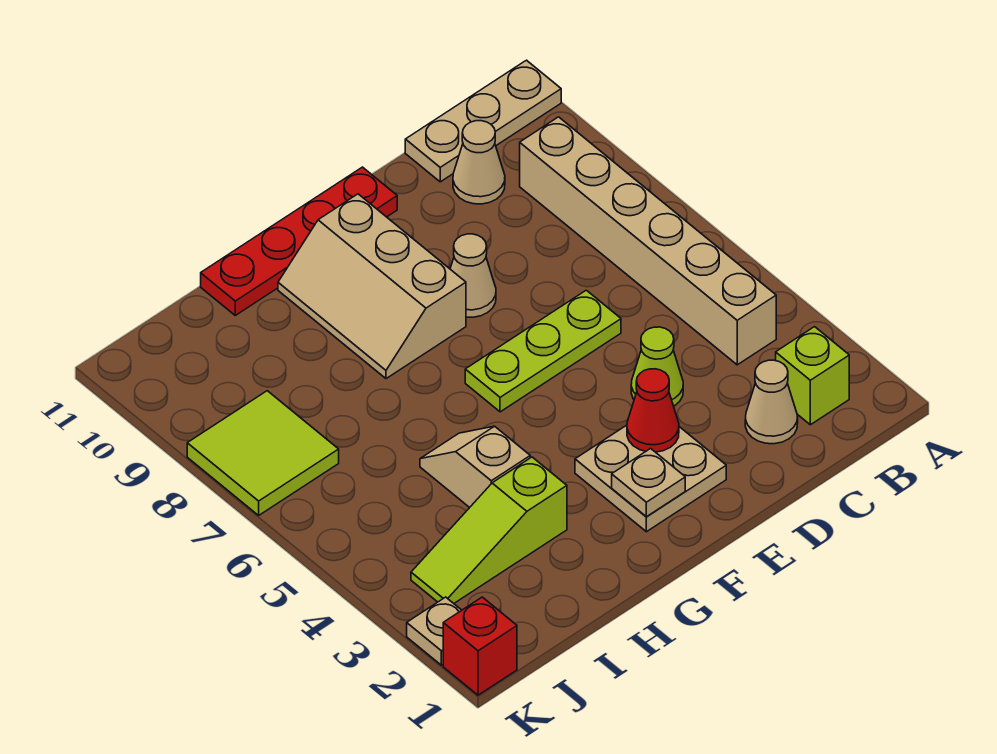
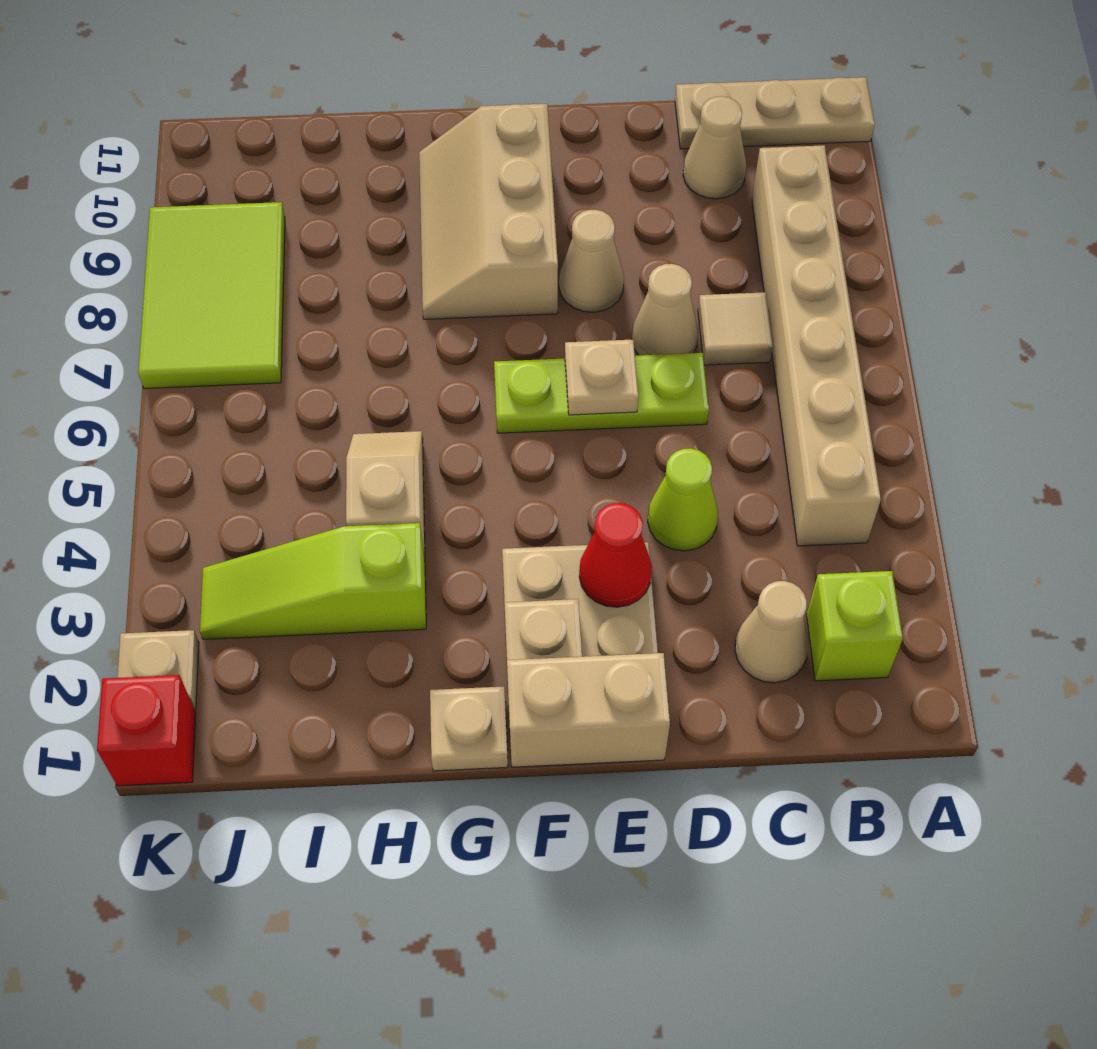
none -> tan 1x1 tile [698,292,773,365]
none -> tan 1x1 cone [632,264,698,355]
none -> tan 1x2 brick [507,653,670,767]
none -> tan 1x1 plate [565,340,638,415]
red 1x4 plate [201,167,397,315] -> none
none -> tan 1x1 plate [430,686,508,771]
lime 2x2 tile [187,391,339,515] -> lime 2x3 tile [138,202,285,389]

